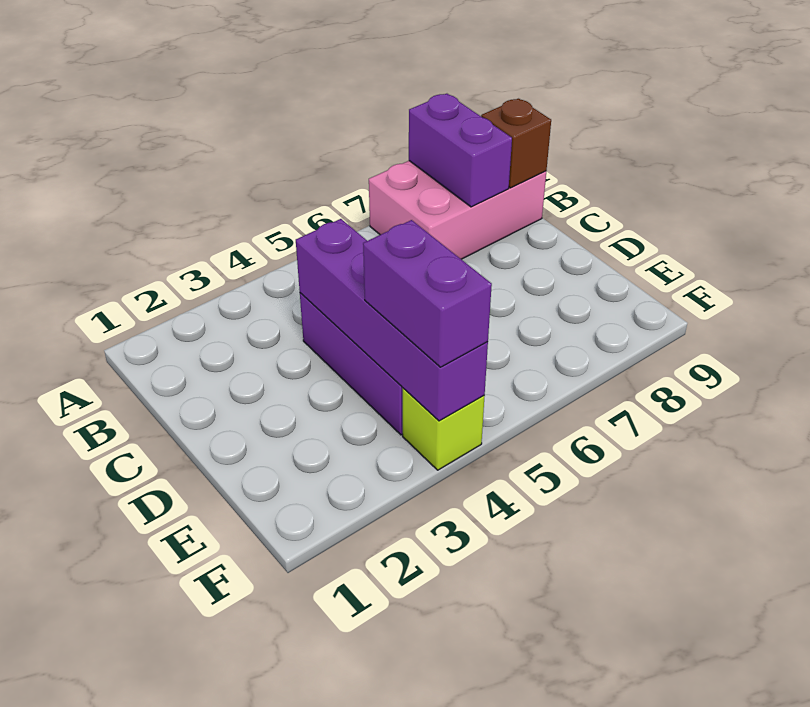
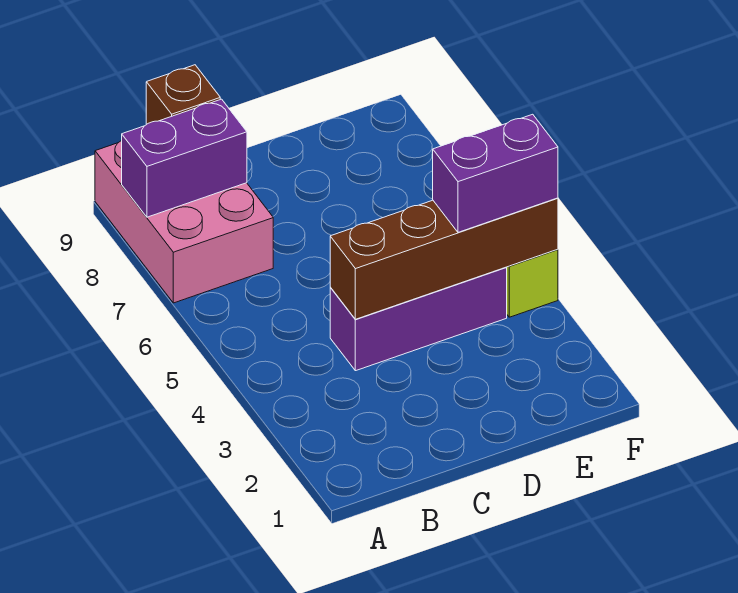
purple 1x4 brick [296,219,488,421] -> brown 1x4 brick [330,198,558,319]

